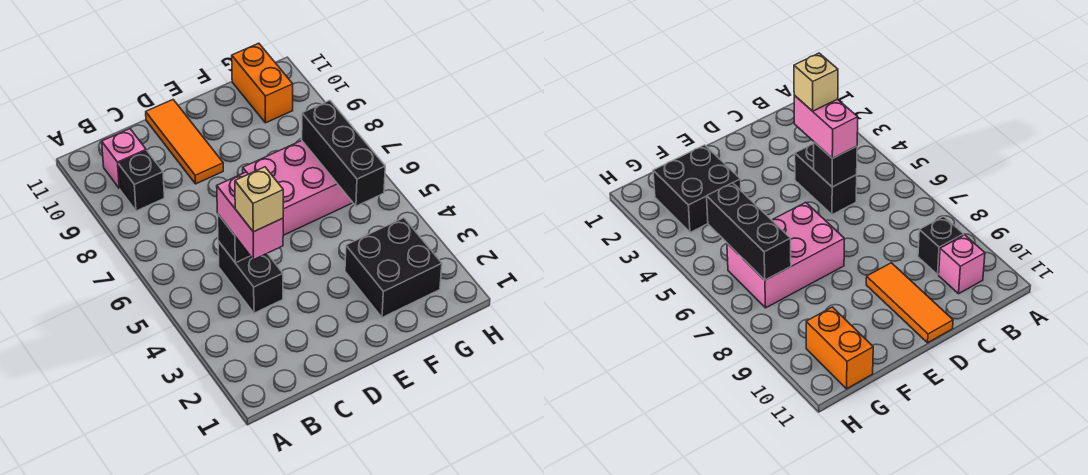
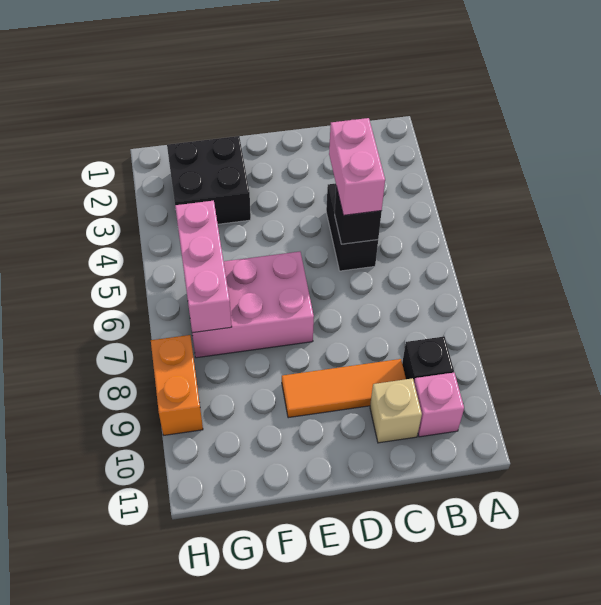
tan 1x1 brick [235,167,283,232] -> tan 1x1 brick moved to [370,378,422,443]
orange 1x3 tile [146,100,223,184] -> orange 1x3 tile turned to [282,359,406,418]
black 1x3 brick [302,100,385,206] -> pink 1x3 brick [175,201,232,333]
orange 1x2 brick [232,43,293,123] -> orange 1x2 brick moved to [151,335,203,435]

